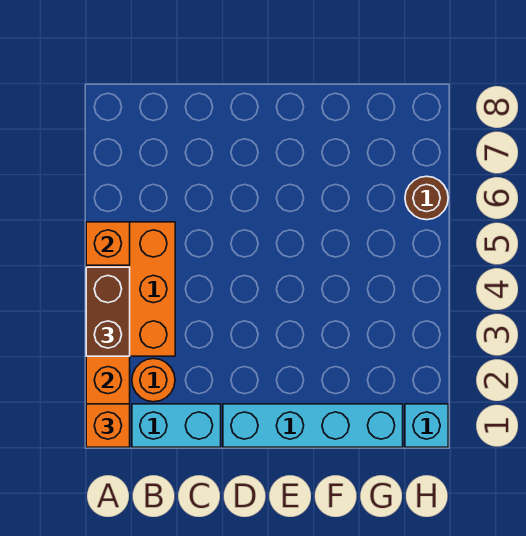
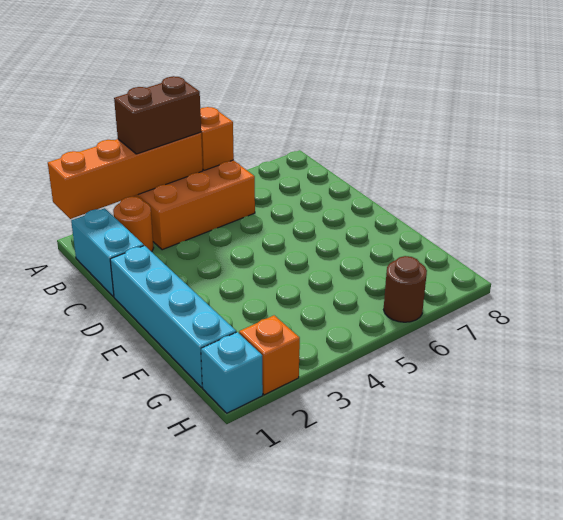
orange 1x1 brick [86,404,130,447] -> orange 1x1 brick moved to [239,315,300,395]

